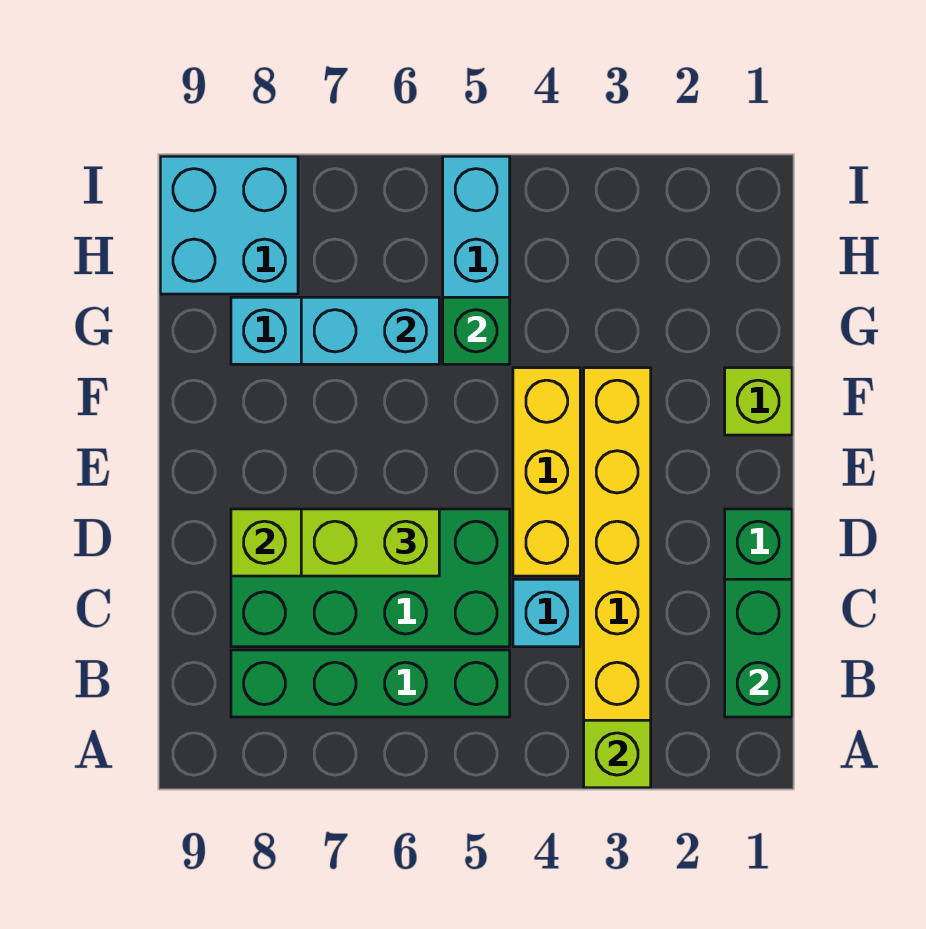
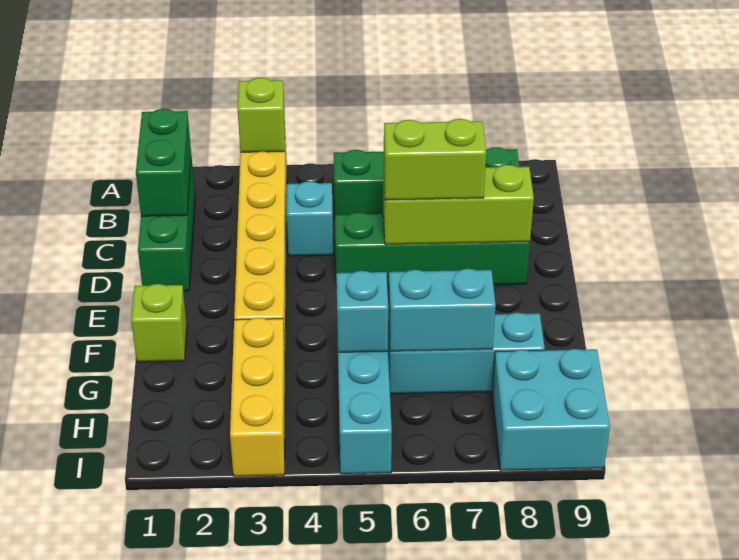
green 2x4 brick [231,509,510,647] -> green 1x4 brick [335,212,530,288]
yellow 1x3 brick [513,368,580,576] -> yellow 1x3 brick moved to [230,318,285,476]
green 1x1 brick [443,297,510,364] -> cyan 1x1 brick [336,271,388,352]

